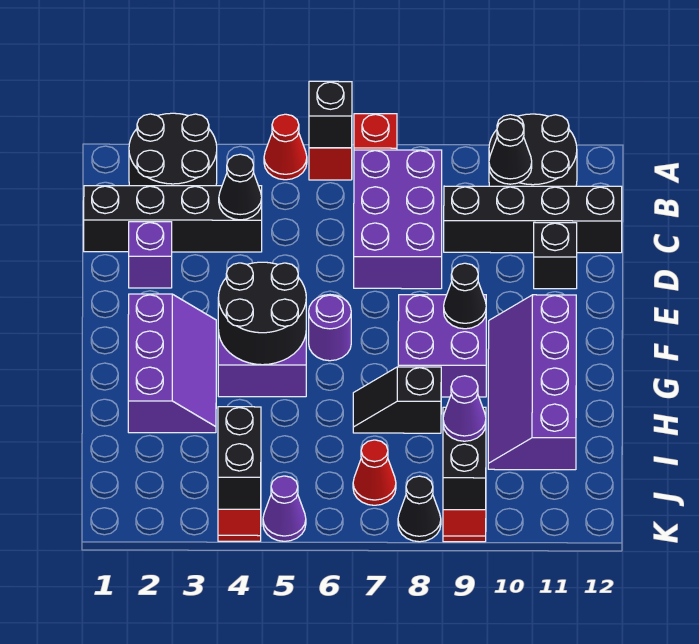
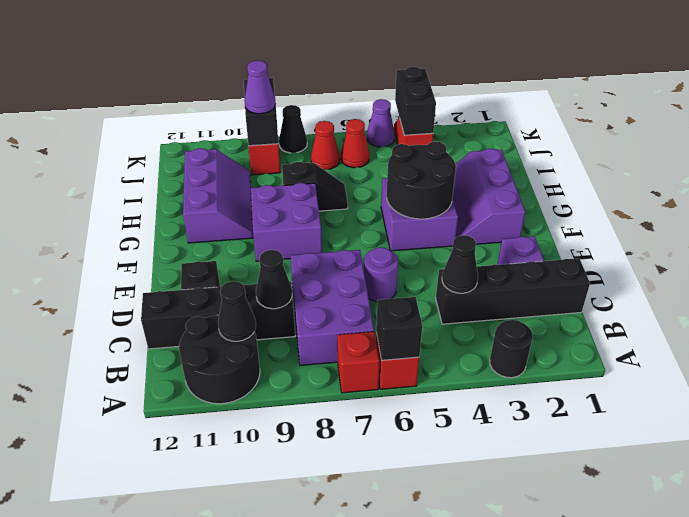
black 2x2 round brick [129,113,217,186] -> black 1x1 round brick [490,320,533,378]
red 1x1 cone [264,114,307,180] -> red 1x1 cone moved to [341,119,369,168]
purple 1x1 round brick [309,295,351,361] -> purple 1x1 round brick moved to [364,247,398,302]
black 1x1 cone [444,263,486,329] -> black 1x1 cone moved to [256,250,292,309]
purple 2x4 slope [488,295,576,470] -> purple 2x3 slope [183,148,253,243]

